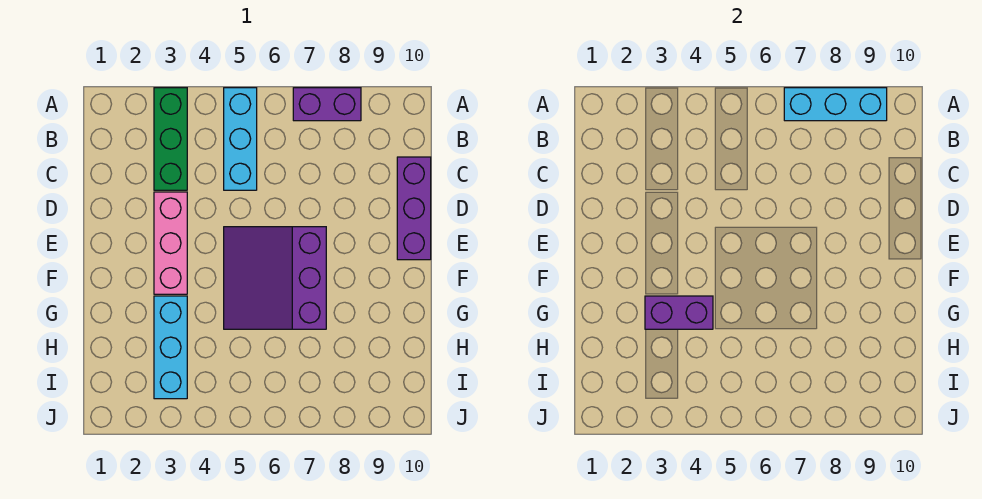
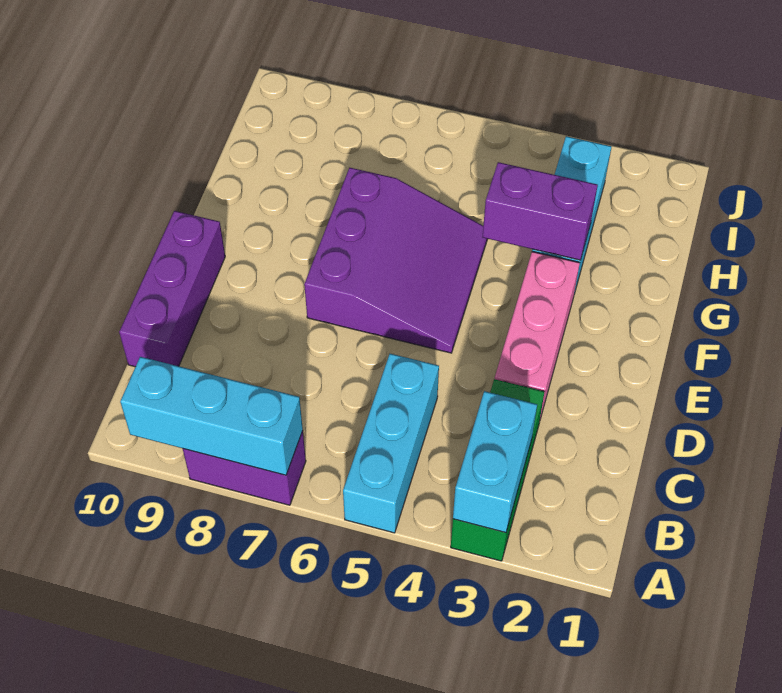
none -> cyan 1x2 brick [453,391,537,533]

